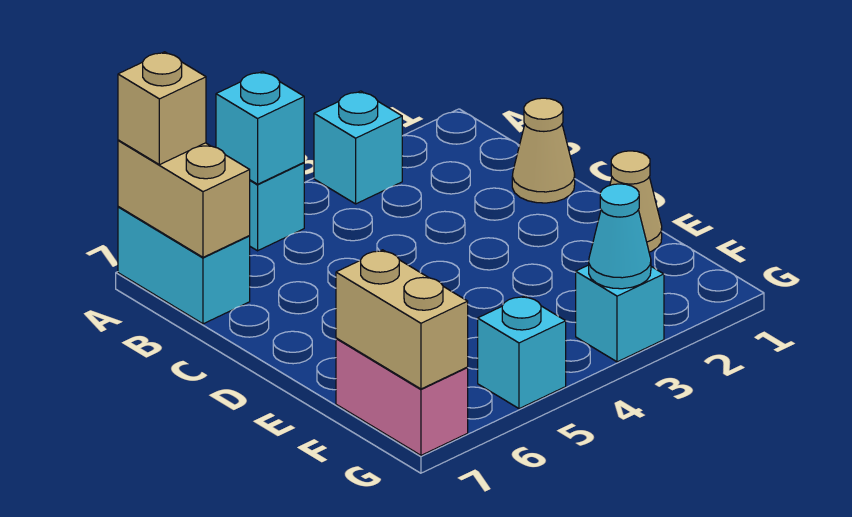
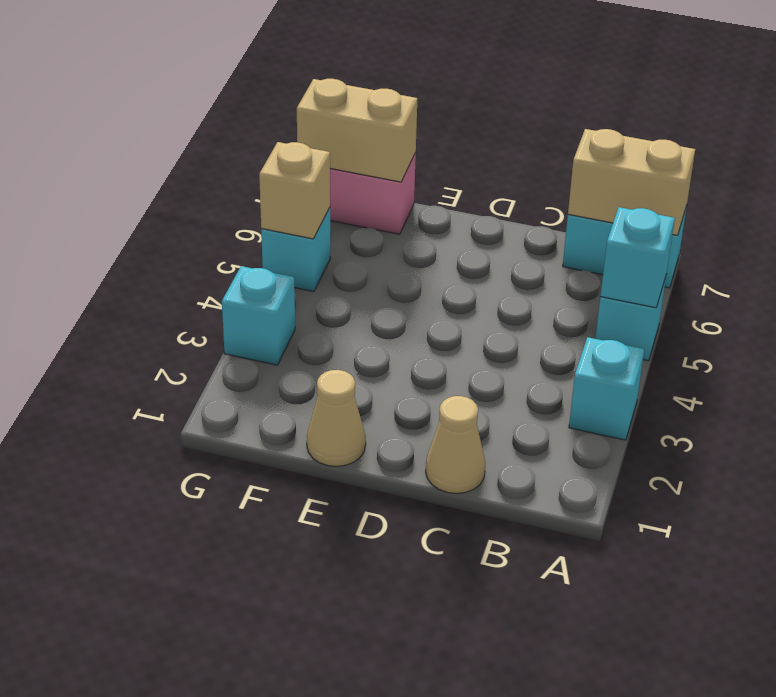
tan 1x1 brick [118,52,206,165] -> tan 1x1 brick moved to [259,142,330,239]
cyan 1x1 cone [589,184,651,289] -> none

